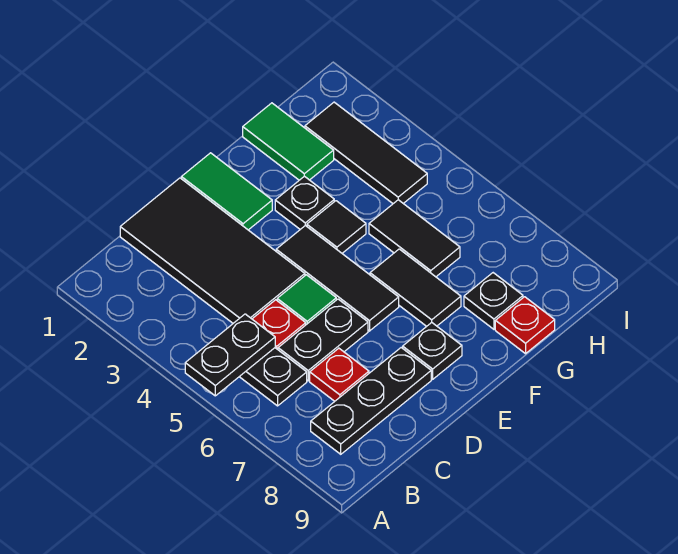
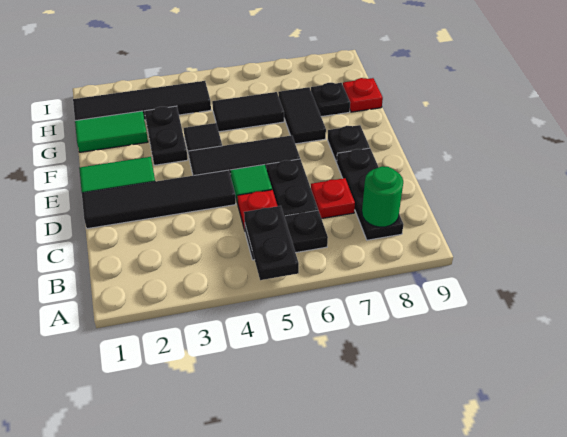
none -> green 1x1 round brick [362,166,403,227]
black 2x4 tile [120,178,305,323] -> black 1x4 tile [82,170,236,229]
black 1x1 plate [275,176,334,229] -> black 1x2 plate [145,106,188,165]
black 1x2 tile [370,249,461,326] -> black 1x2 tile turned to [278,87,326,144]
black 1x3 tile [305,102,427,204] -> black 1x4 tile [73,81,211,121]

